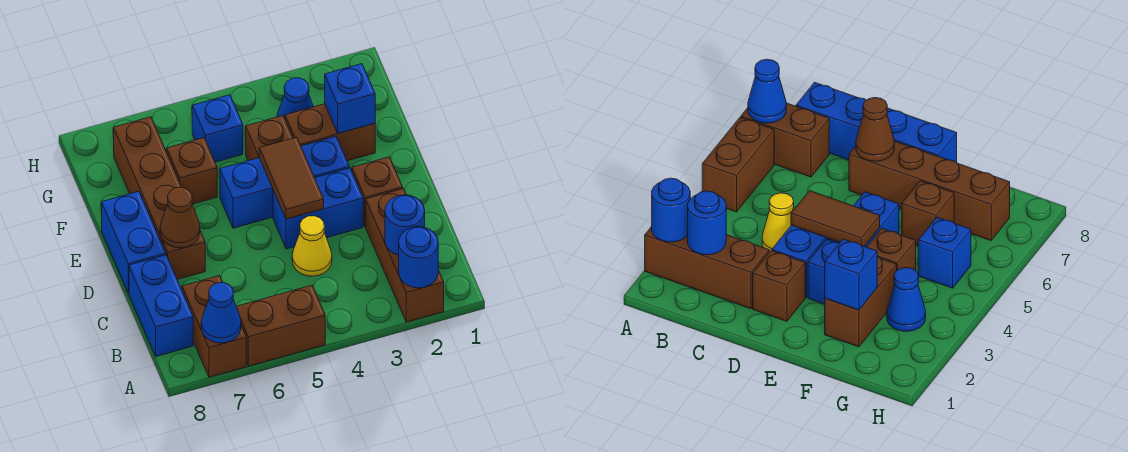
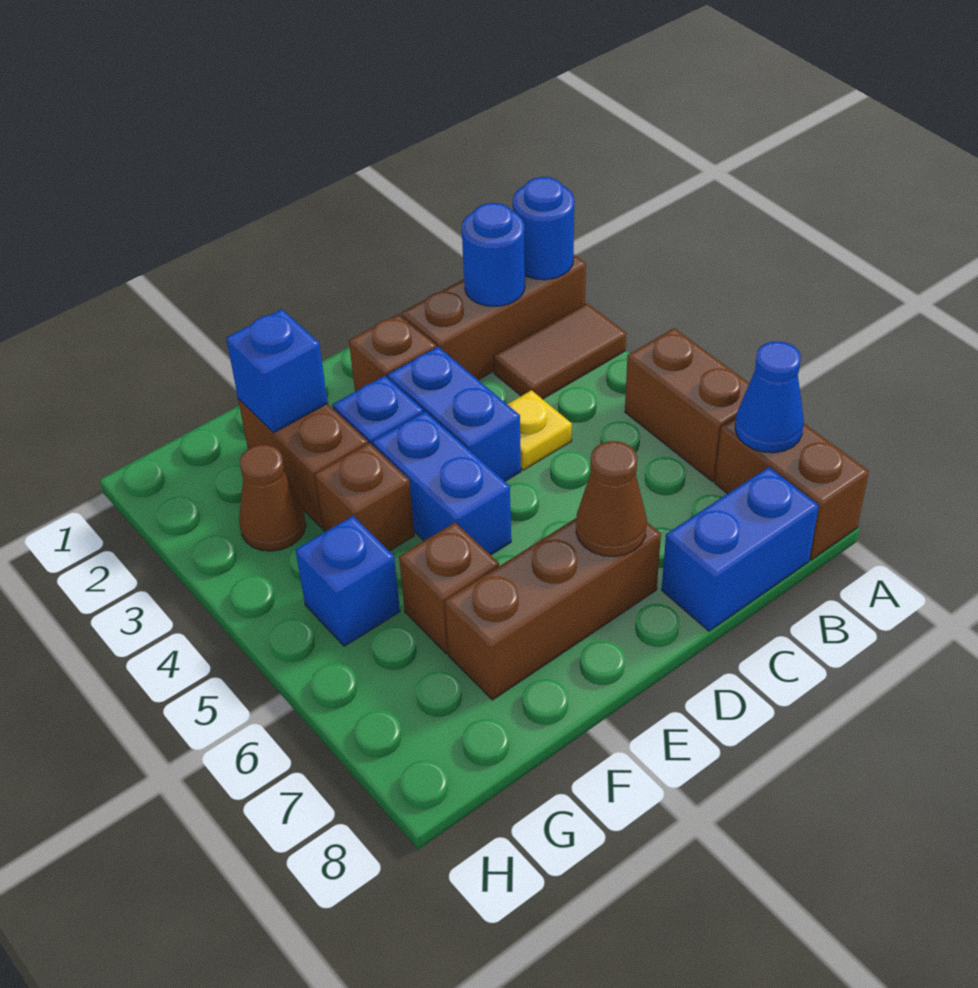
brown 1x2 brick [182,276,246,377] -> brown 1x2 brick turned to [715,418,869,560]
yellow 1x1 cone [292,216,332,276] -> yellow 1x1 plate [507,390,572,470]
brown 1x2 tile [259,137,324,219] -> brown 1x2 tile moved to [493,304,626,399]
brown 1x4 brick [114,117,205,279] -> brown 1x3 brick [445,518,661,700]
blue 1x2 brick [102,191,166,293] -> none
blue 1x1 cone [277,78,313,118] -> brown 1x1 cone [239,445,306,551]

